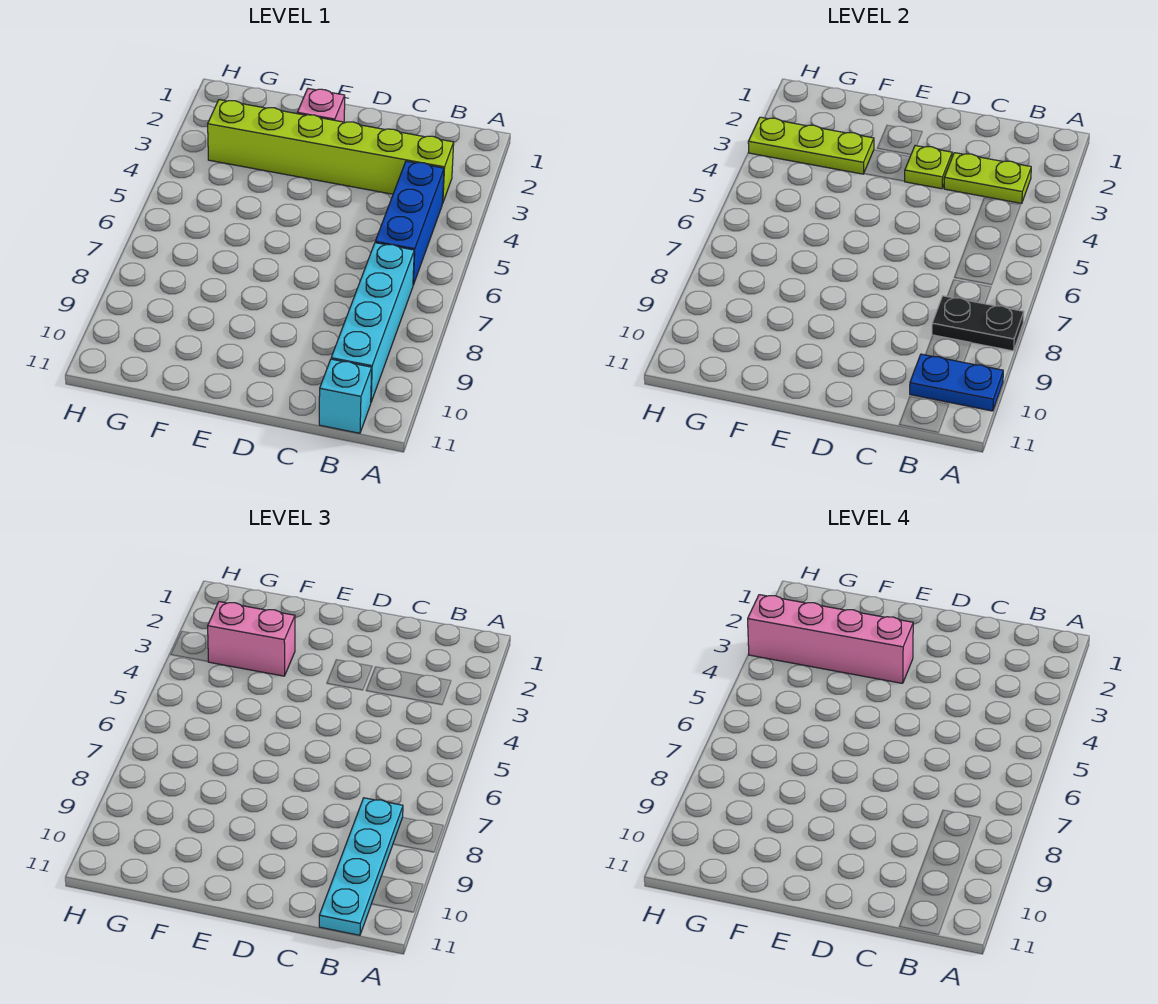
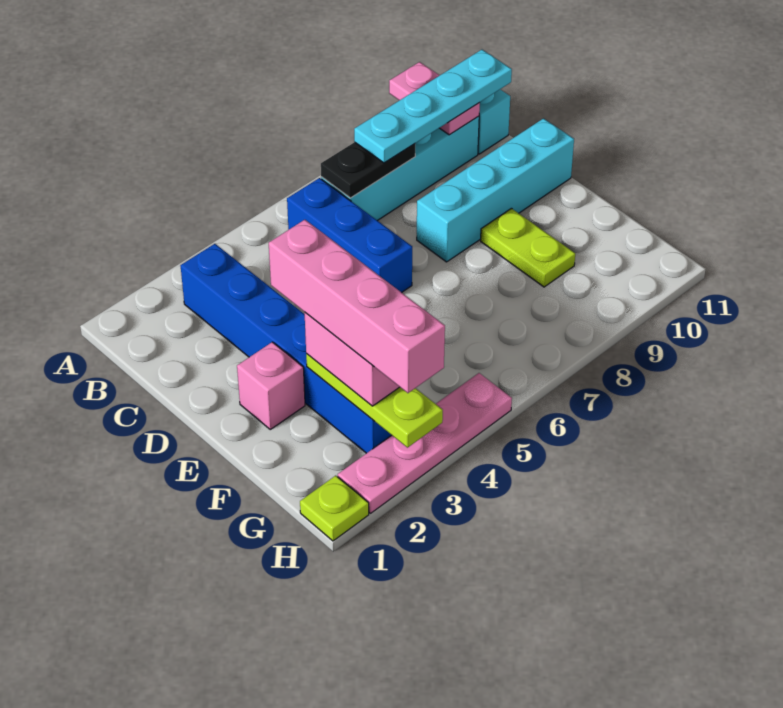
black 1x2 plate [932,296,1024,351] -> black 1x2 plate turned to [321,142,415,198]
blue 1x2 plate [910,354,1003,411] -> pink 1x2 plate [389,62,480,135]
lime 1x6 brick [208,100,454,202] -> blue 1x6 brick [180,244,391,453]
lime 1x2 plate [944,153,1031,203] -> lime 1x2 plate moved to [481,208,575,287]
blue 1x3 brick [375,161,444,285] -> blue 1x3 brick turned to [287,178,412,293]
lime 1x1 plate [905,146,952,189] -> lime 1x1 plate moved to [300,476,369,541]
none -> cyan 1x4 brick [417,119,574,262]
none -> pink 1x4 plate [338,373,512,513]

